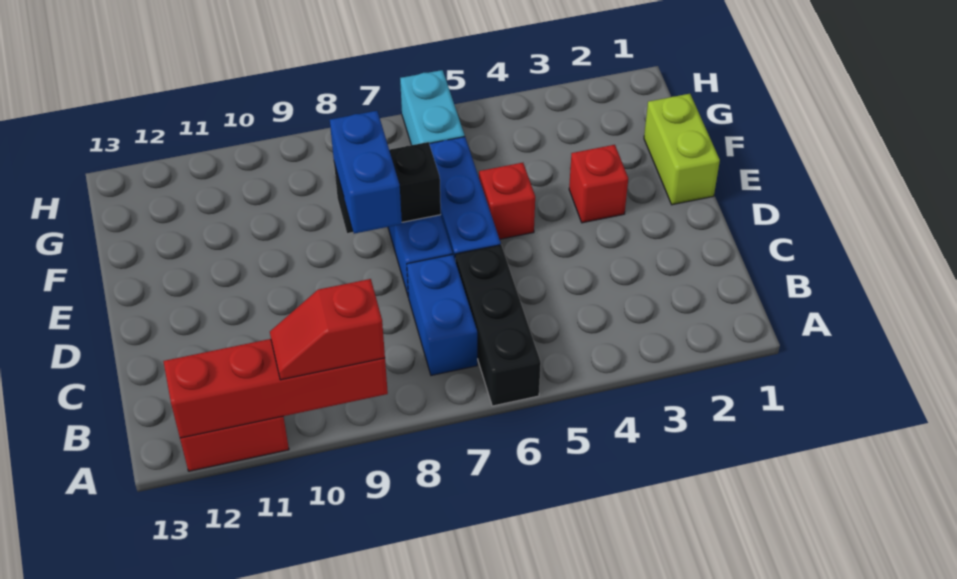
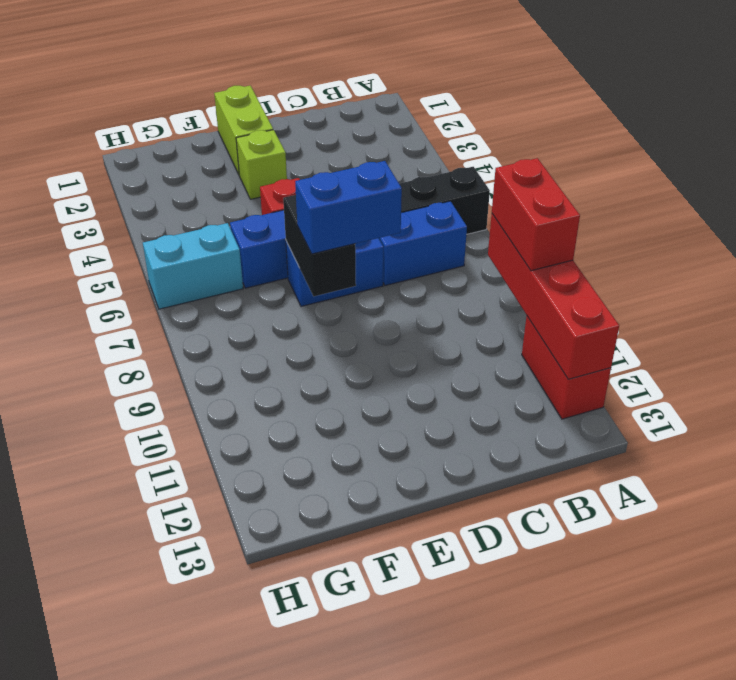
red 1x2 slope [270,279,385,380] -> red 1x2 brick [492,158,580,271]
lime 1x2 brick [644,94,720,205] -> lime 1x2 brick turned to [214,86,273,174]
red 1x1 brick [569,145,628,223] -> lime 1x1 brick [236,130,287,199]

